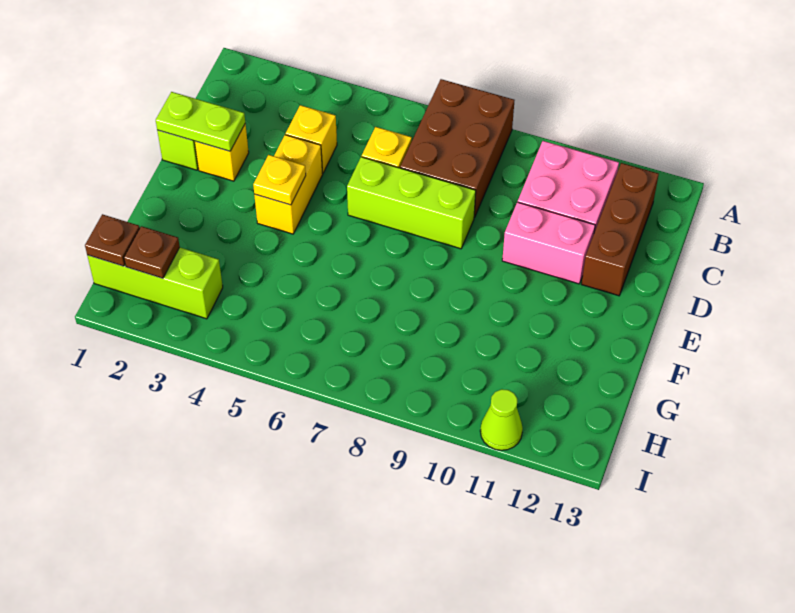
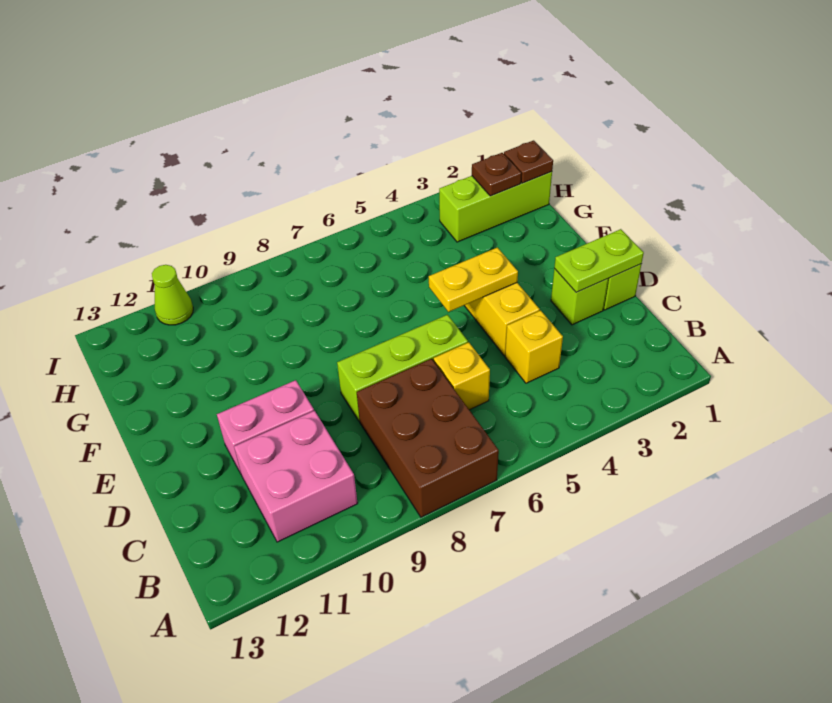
brown 1x3 brick [582,163,659,296] -> none
yellow 1x1 brick [195,124,249,181] -> lime 1x1 brick [551,269,608,325]
yellow 1x1 plate [253,155,306,205] -> yellow 1x2 plate [429,247,518,312]

